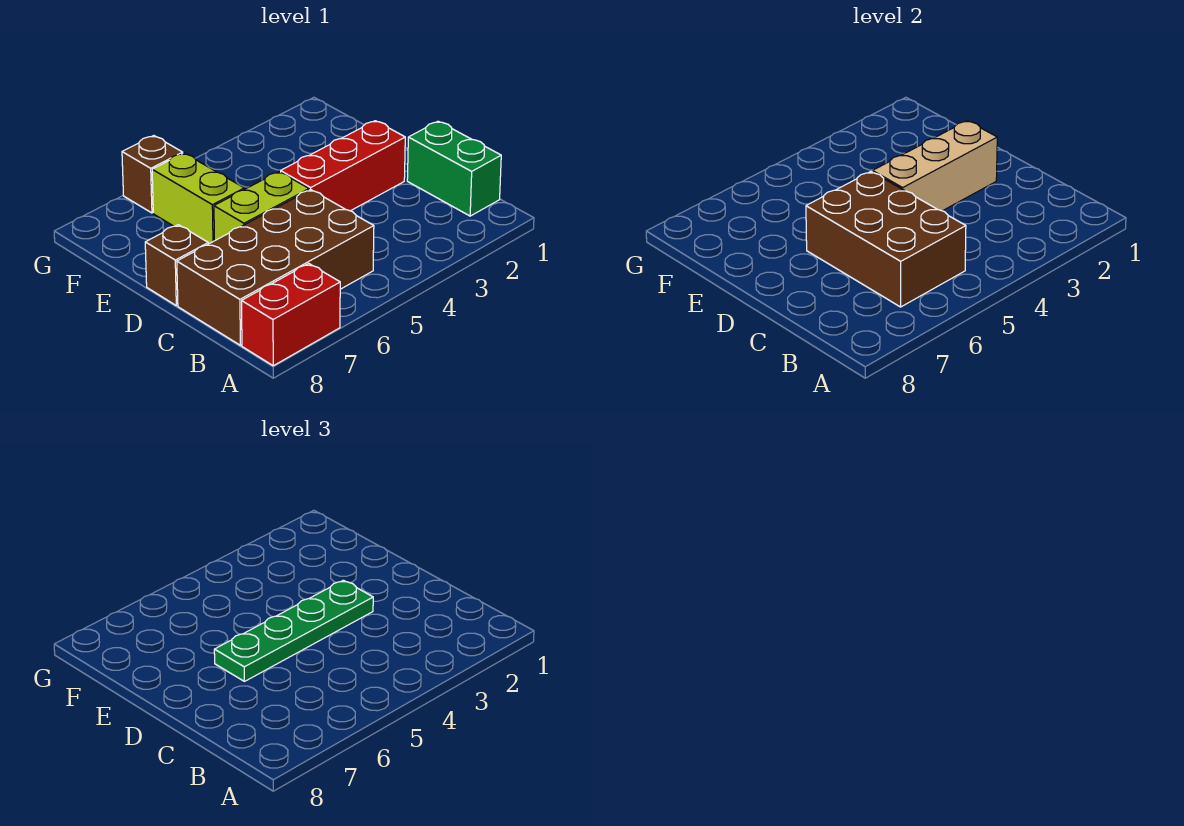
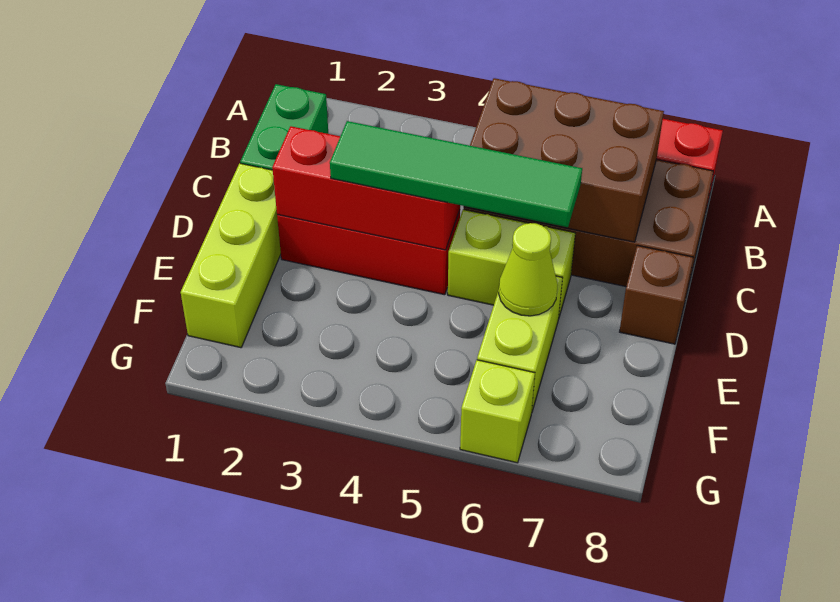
brown 2x3 brick [806,172,966,307] -> brown 2x3 brick turned to [464,78,664,242]
none -> lime 1x3 brick [181,163,281,348]
tan 1x3 brick [873,121,997,211] -> red 1x3 brick [272,126,460,250]
green 1x4 plate [214,580,373,681] -> green 1x4 tile [330,121,582,227]
none -> lime 1x1 cone [499,223,558,316]
brown 1x1 brick [122,136,183,213] -> lime 1x1 brick [460,360,535,463]

